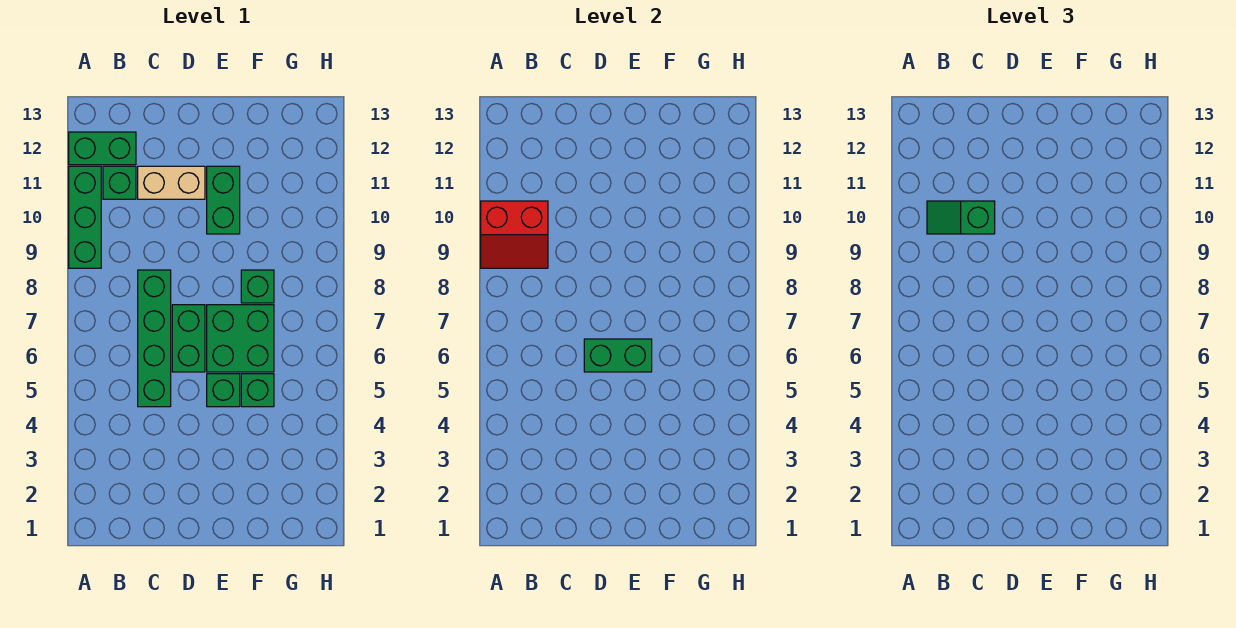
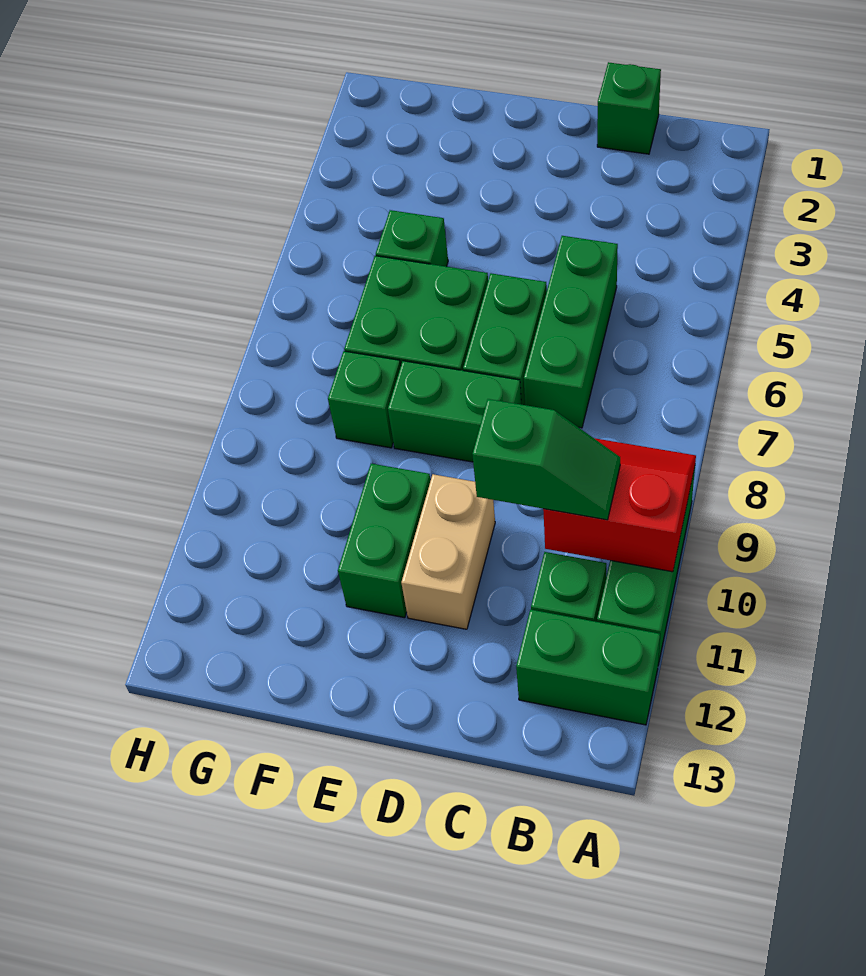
green 1x4 brick [138,270,171,407] -> green 1x3 brick [524,236,618,428]
tan 1x2 brick [138,166,205,199] -> tan 1x2 brick turned to [401,474,495,629]
green 1x2 brick [584,339,652,372] -> green 1x2 brick moved to [388,361,521,462]
green 1x1 brick [207,374,240,407] -> green 1x1 brick moved to [597,62,661,154]

